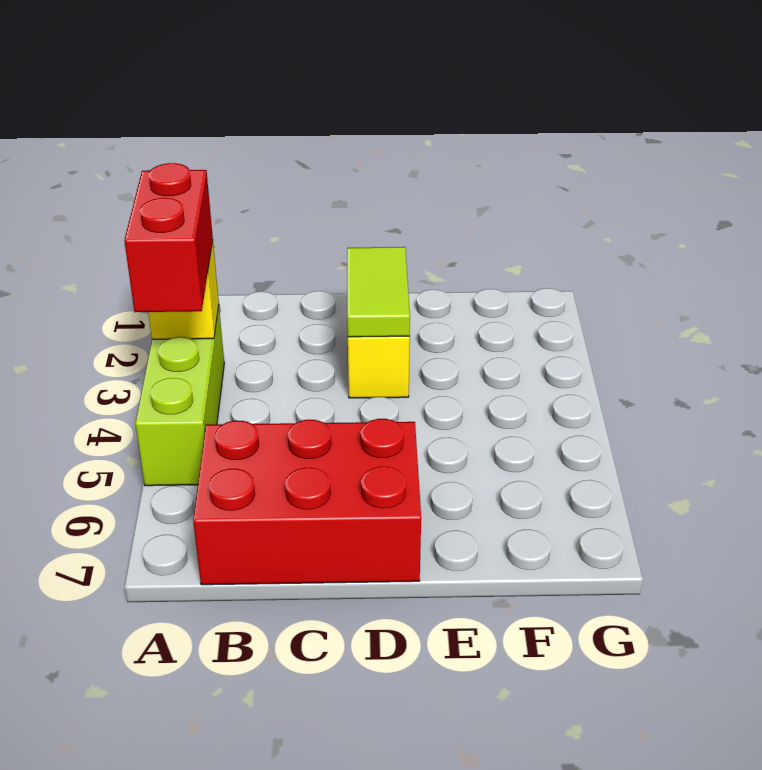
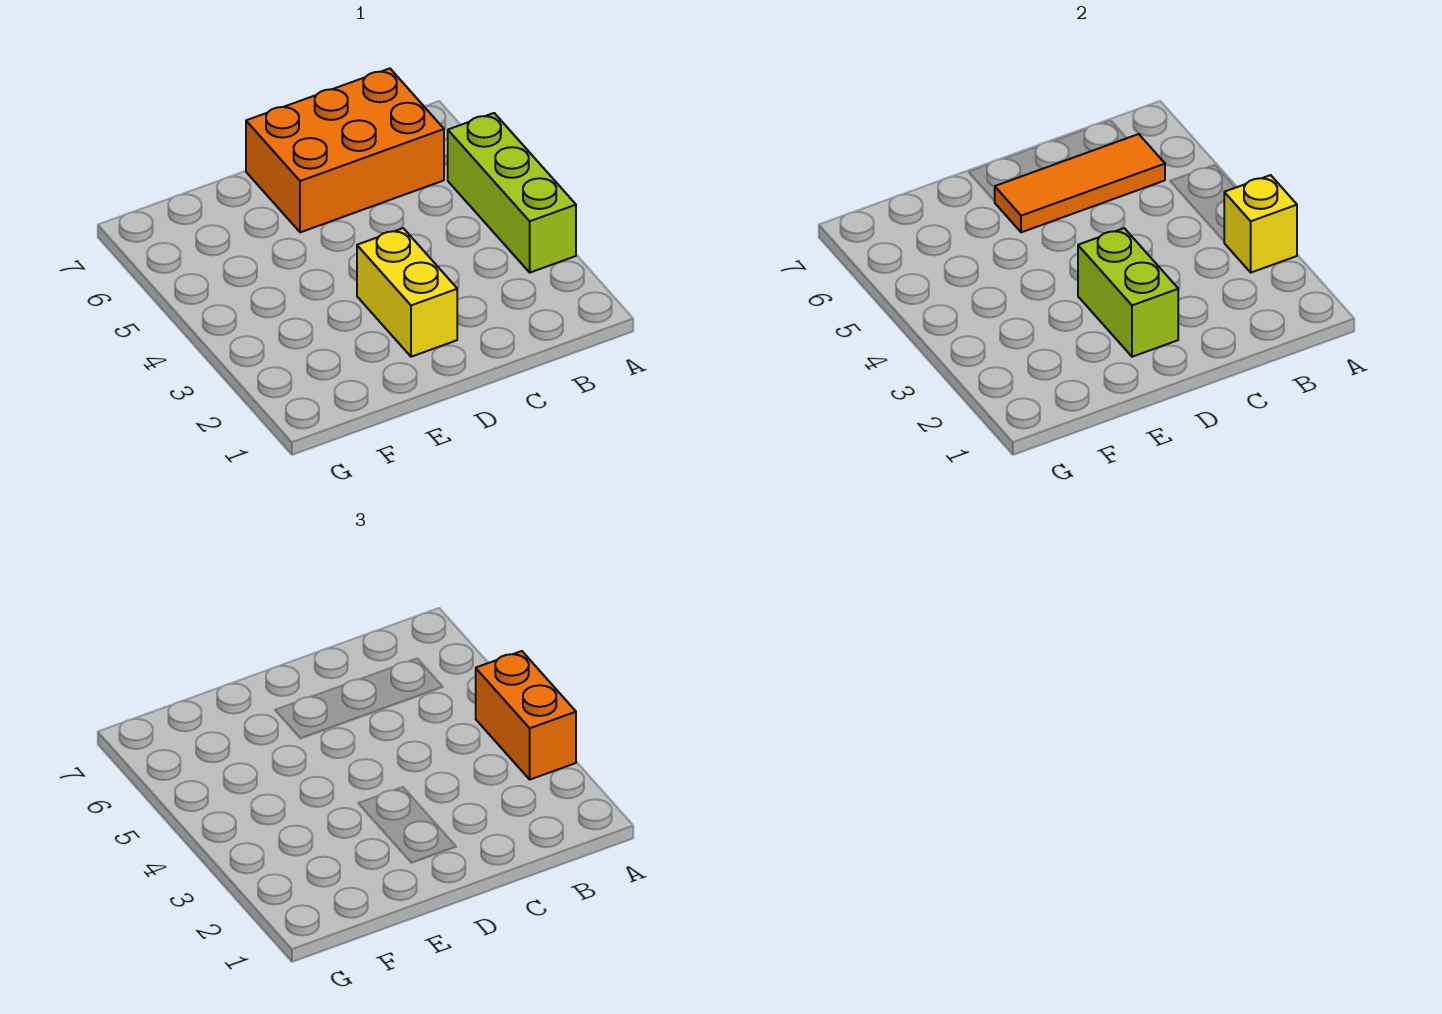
red 1x2 brick [124,163,213,312] -> orange 1x2 brick [476,651,576,780]
red 2x3 brick [193,419,421,585] -> orange 2x3 brick [246,68,444,232]
none -> orange 1x3 tile [995,134,1165,232]
lime 1x2 tile [347,247,410,337] -> lime 1x2 brick [1078,228,1178,357]

